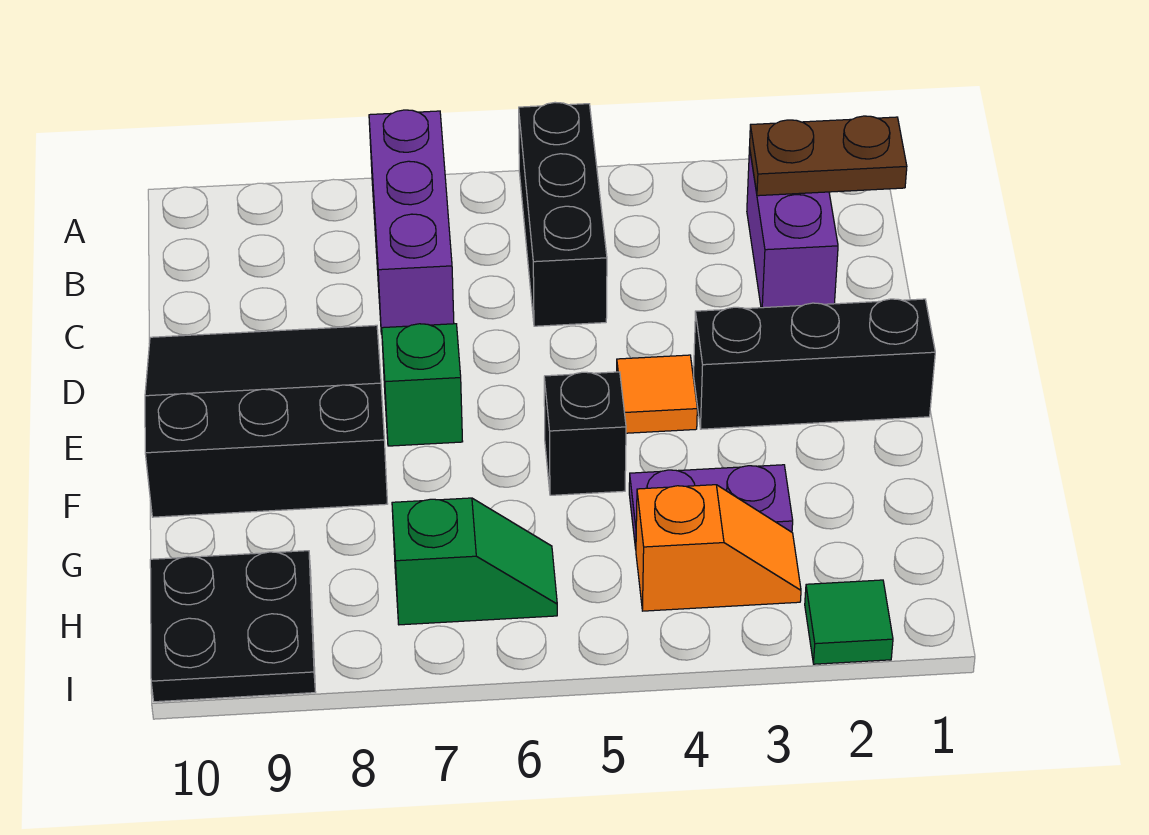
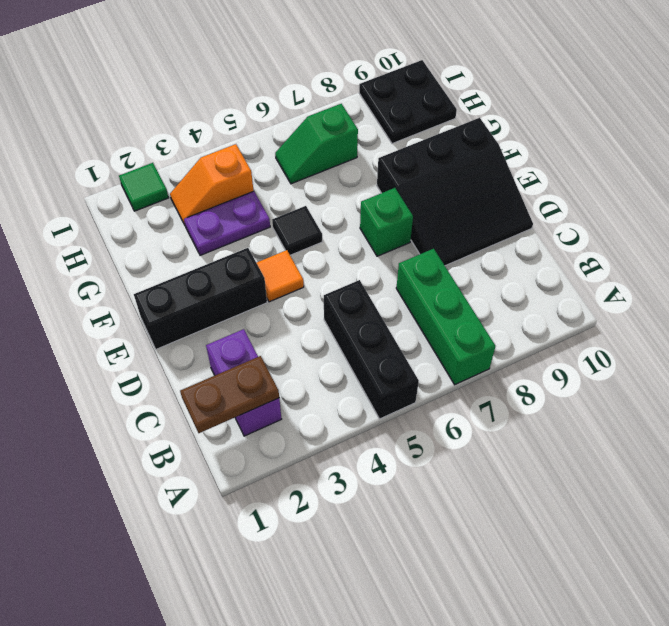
purple 1x3 brick [369,110,454,334] -> green 1x3 brick [396,249,496,385]
black 1x1 brick [544,372,626,495] -> black 1x1 tile [272,206,322,255]

